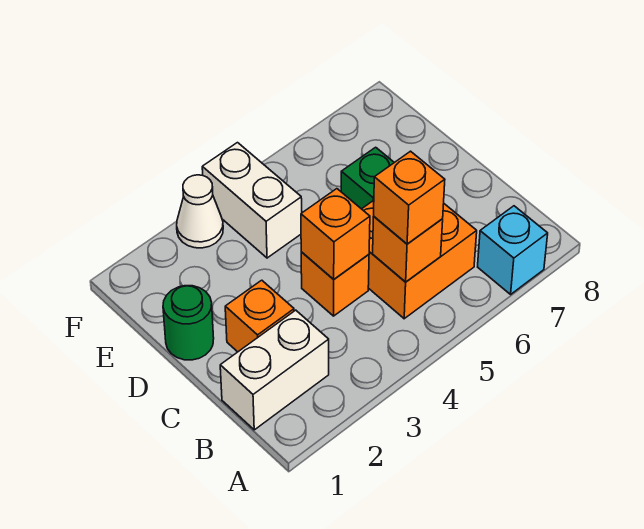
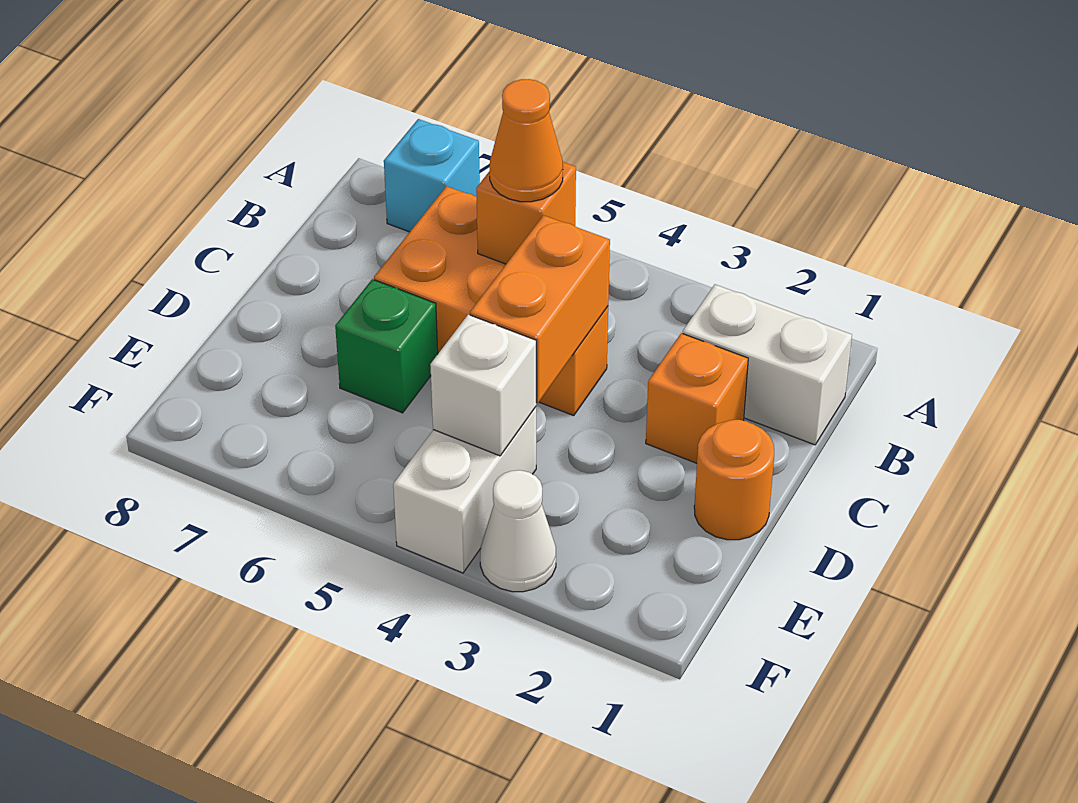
orange 1x1 brick [374,151,445,244] -> orange 1x1 cone [490,79,563,202]
orange 1x1 brick [301,189,370,279] -> orange 1x2 brick [470,215,610,403]
green 1x1 round brick [163,286,214,360] -> orange 1x1 round brick [694,420,774,540]
none -> white 1x1 brick [430,315,536,456]

